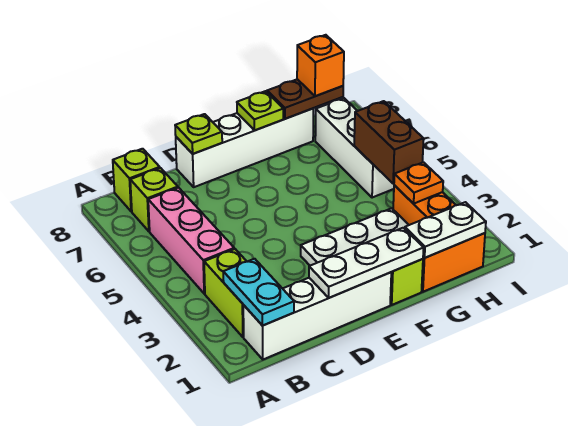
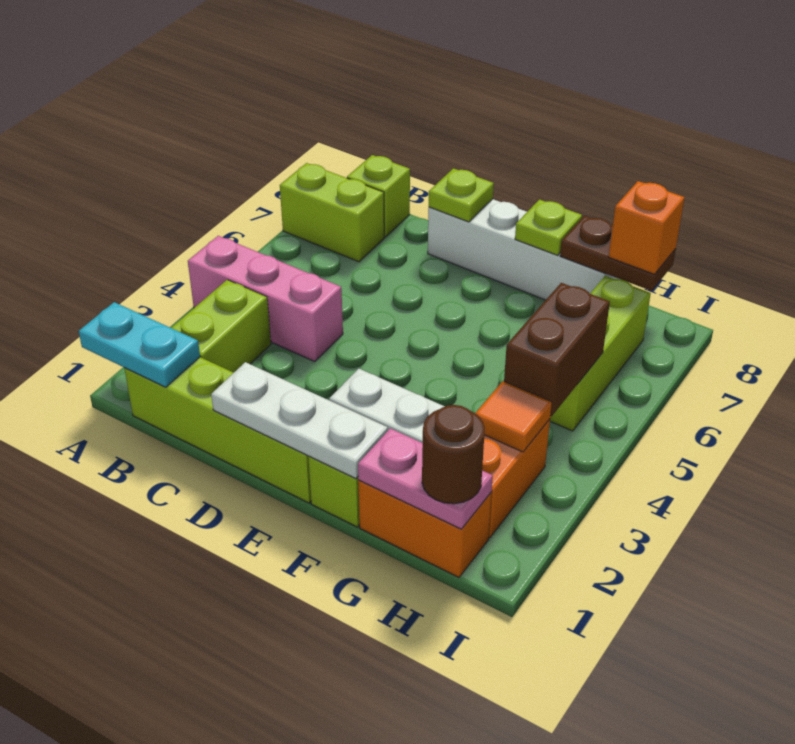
white 1x4 brick [243,272,391,359] -> lime 1x4 brick [124,357,311,503]
cyan 1x2 plate [223,259,294,326] -> cyan 1x2 plate turned to [79,302,200,387]
pink 1x3 brick [148,188,234,294] -> pink 1x3 brick turned to [188,236,343,362]
lime 1x1 brick [130,168,178,231] -> lime 1x2 brick [280,163,384,262]
white 1x2 plate [405,202,486,258] -> pink 1x2 plate [358,428,493,529]
none -> brown 1x1 round brick [422,405,485,504]
orange 1x1 plate [394,162,443,204] -> orange 1x1 tile [475,381,552,452]
white 1x3 brick [315,98,394,198] -> lime 1x3 brick [550,276,651,431]

